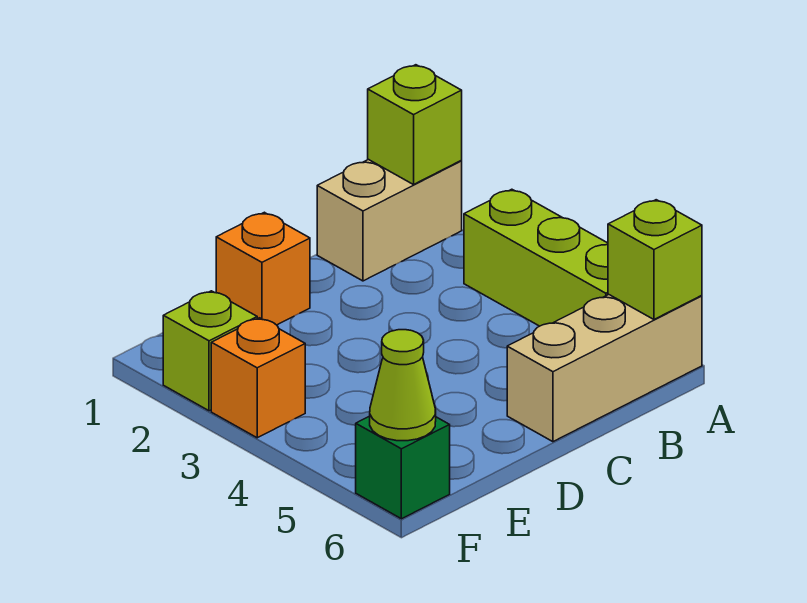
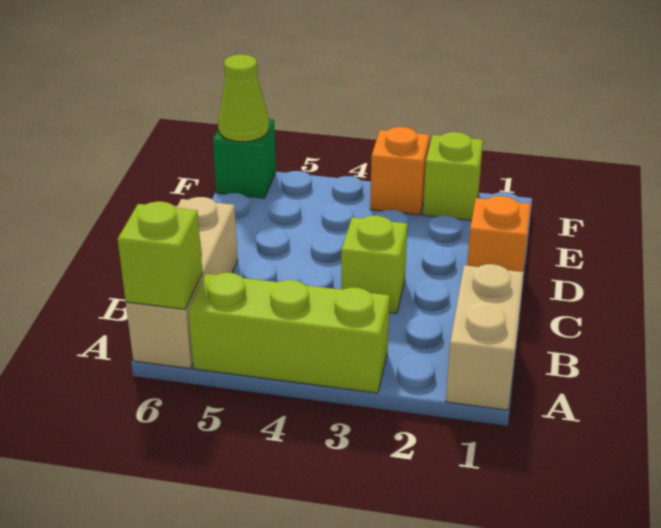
lime 1x1 brick [368,65,462,185] -> lime 1x1 brick moved to [341,216,408,314]

